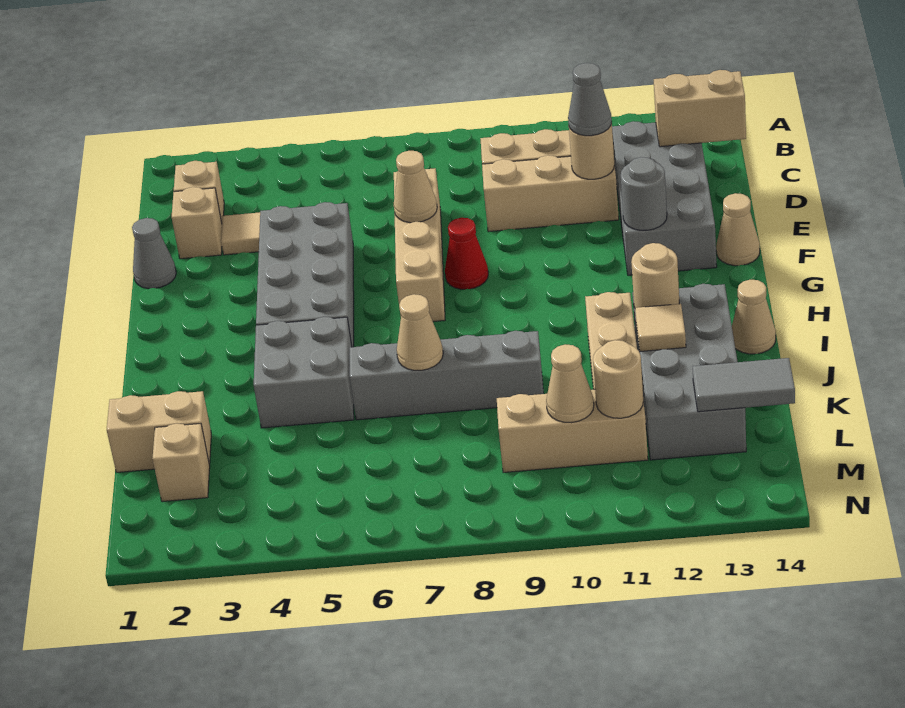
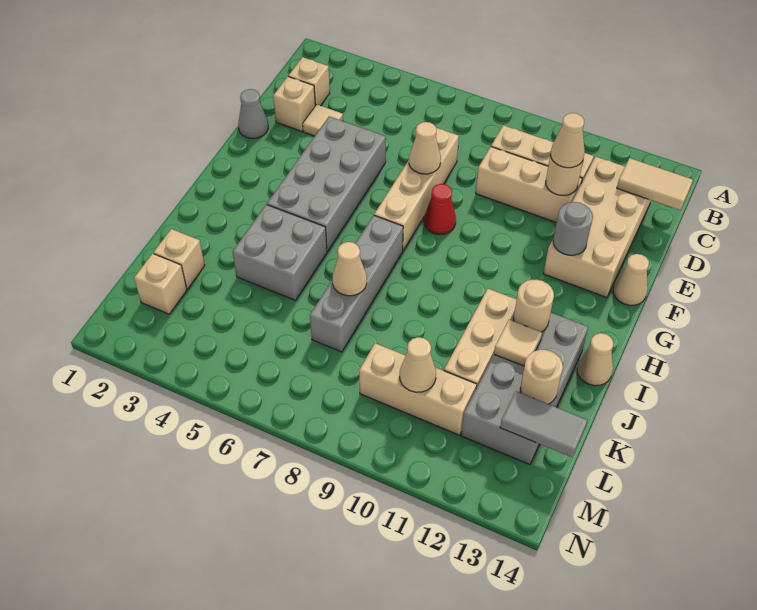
grey 2x4 brick [612,121,717,275] -> tan 2x4 brick [543,157,651,298]
tan 1x2 brick [654,70,746,147] -> tan 1x2 tile [617,158,693,210]
grey 1x1 cone [568,63,612,136] -> tan 1x1 cone [550,113,585,168]
grey 1x4 brick [350,331,544,420] -> grey 1x4 brick turned to [310,215,403,352]
tan 1x2 brick [107,391,211,472] -> tan 1x1 brick [153,229,205,289]
tan 1x1 round brick [593,340,643,418] -> tan 1x1 round brick moved to [520,350,563,404]

